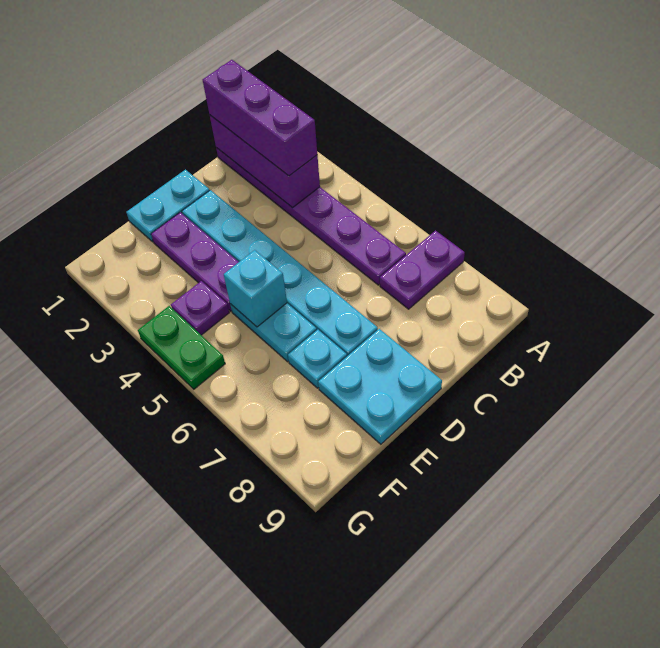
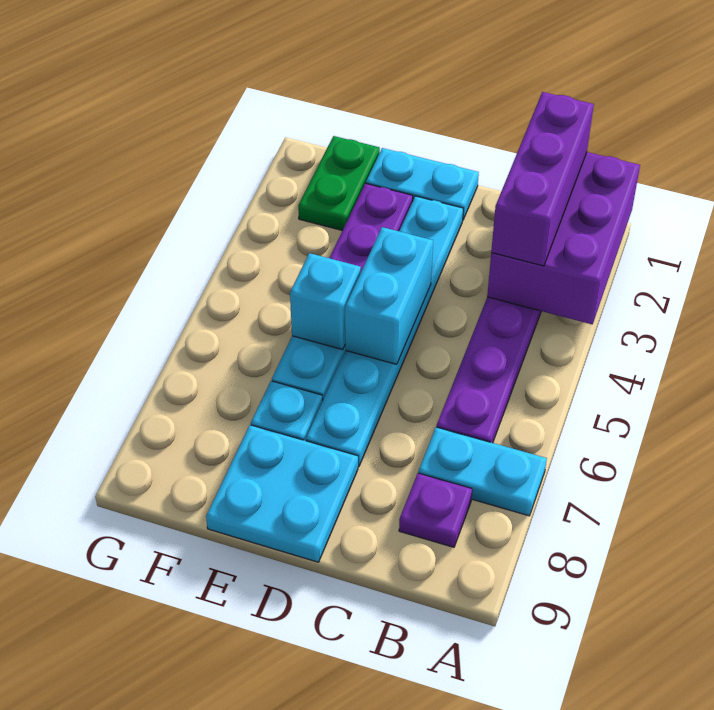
purple 1x2 plate [380,231,465,309] -> cyan 1x2 plate [418,427,547,516]
purple 1x3 brick [210,115,320,208] -> purple 2x3 brick [487,152,640,324]
none -> cyan 1x2 brick [345,227,433,364]
purple 1x1 plate [171,281,229,335] -> purple 1x1 plate moved to [399,473,472,547]
green 1x2 plate [138,306,225,389] -> green 1x2 plate moved to [298,136,380,231]

